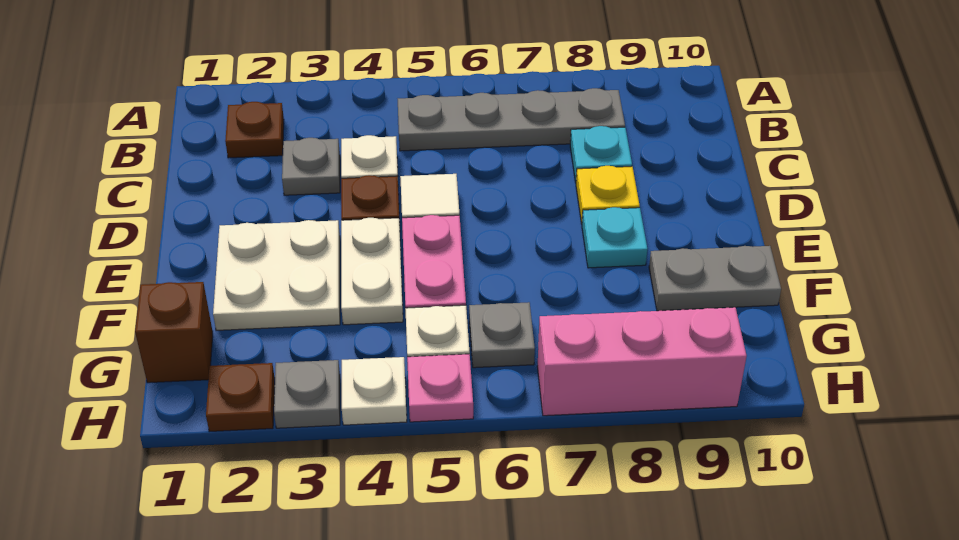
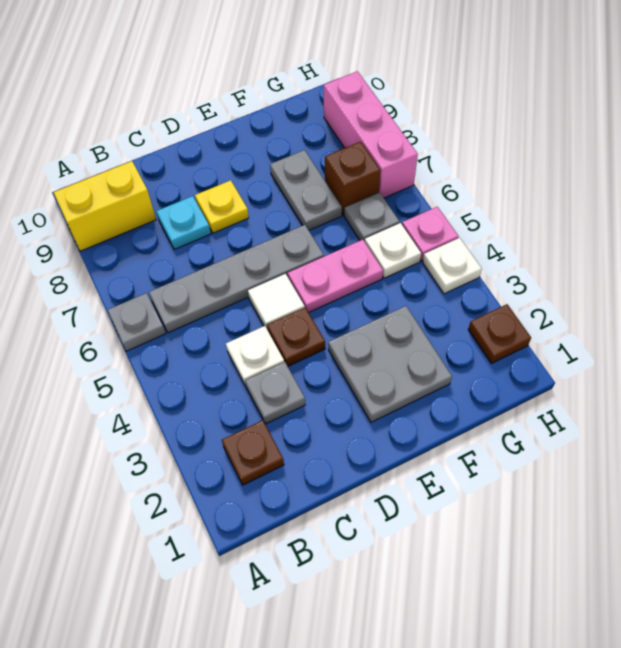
none -> yellow 1x2 brick [53,161,156,251]
grey 1x4 plate [398,88,625,151] -> grey 1x4 plate turned to [149,225,324,333]
white 2x2 plate [213,220,340,330] -> grey 2x2 plate [328,306,452,422]
white 1x2 plate [341,218,403,325] -> none
cyan 1x1 plate [582,207,647,268] -> none
grey 1x2 plate [649,246,781,311] -> grey 1x2 plate moved to [270,150,342,230]
brown 1x1 brick [135,282,213,383] -> brown 1x1 brick moved to [325,142,380,215]
grey 1x1 plate [274,360,340,428] -> grey 1x1 plate moved to [107,293,166,351]

